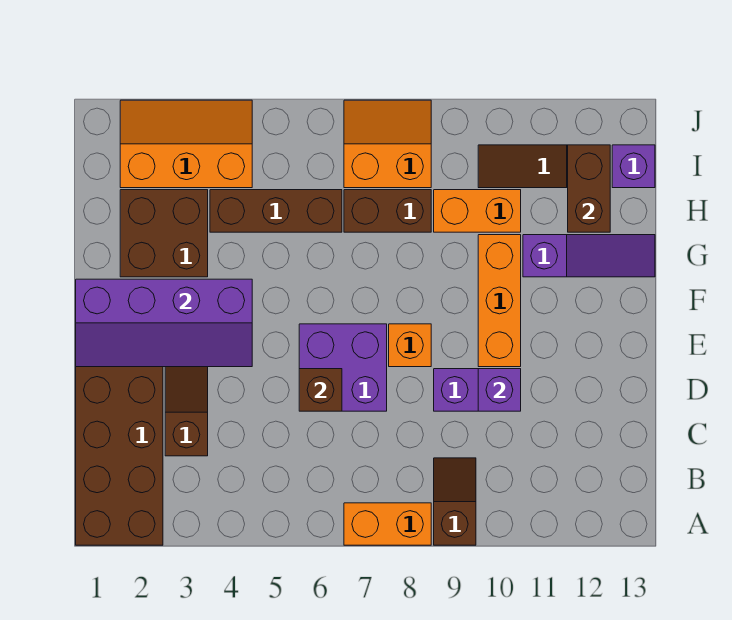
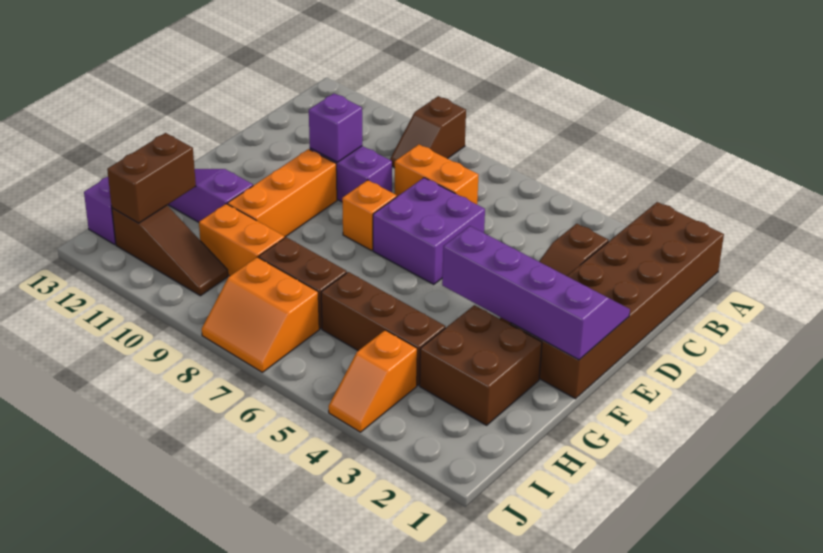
orange 1x2 brick [344,503,431,545] -> orange 1x2 brick moved to [395,145,478,204]
brown 1x1 brick [299,369,342,411] -> none
orange 2x3 slope [120,100,252,188] -> orange 1x2 slope [329,330,417,432]

